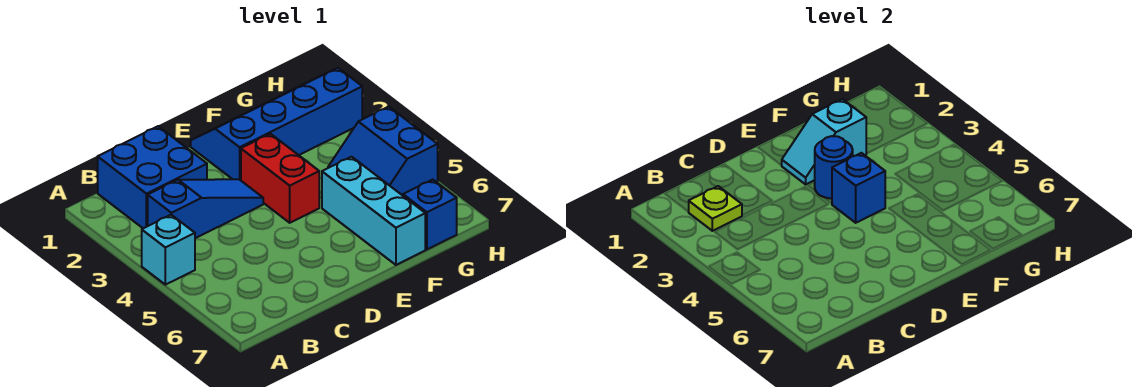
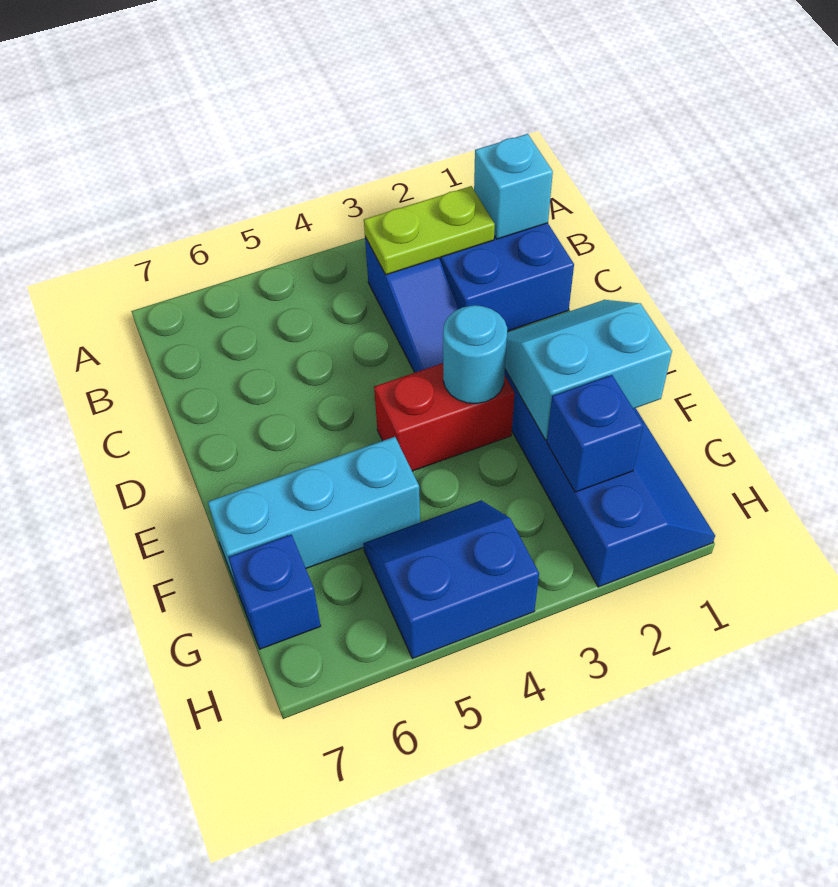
cyan 1x1 brick [142,215,195,285] -> cyan 1x1 brick moved to [474,134,553,239]
lime 1x1 plate [689,186,742,231] -> lime 1x2 plate [364,186,495,275]
cyan 1x2 slope [781,99,866,184] -> cyan 2x2 slope [505,300,672,440]
blue 1x1 round brick [815,136,853,199] -> cyan 1x1 round brick [443,305,507,404]
blue 1x1 brick [832,153,885,223] -> blue 1x1 brick moved to [547,375,643,492]

